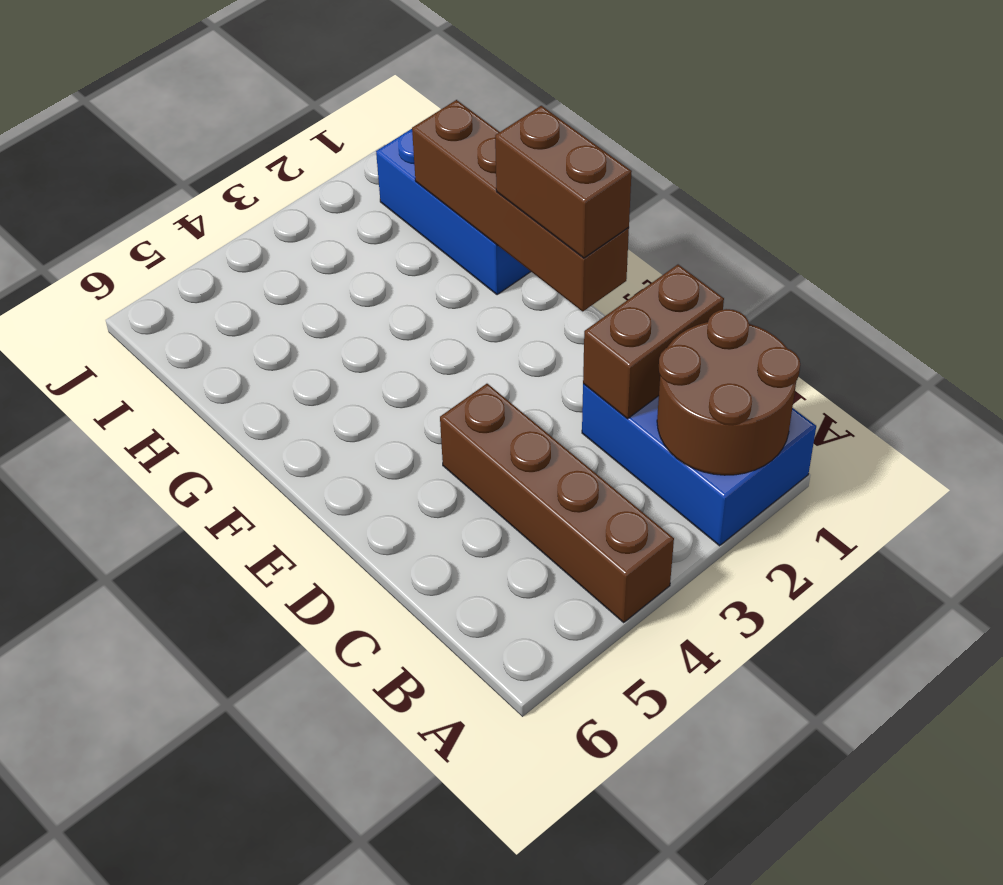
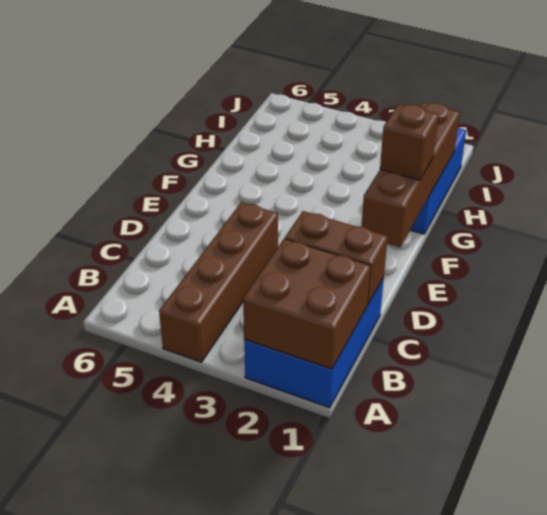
brown 2x2 round brick [657,309,800,475] -> brown 2x2 brick [243,239,371,369]
brown 1x2 brick [495,106,632,258] -> brown 1x1 brick [380,104,439,180]

